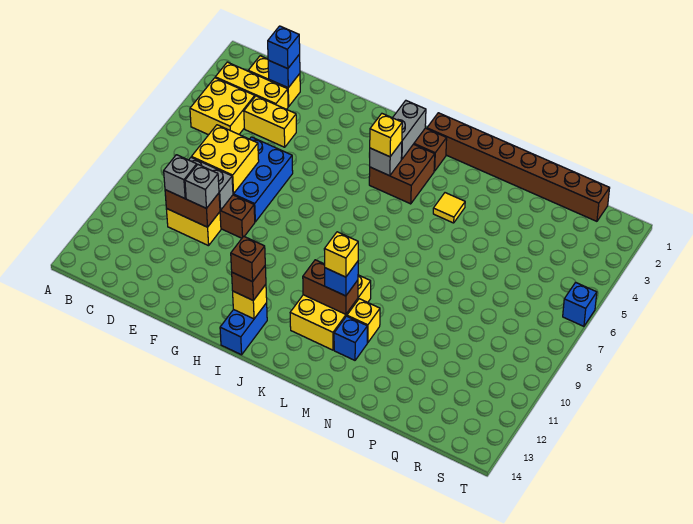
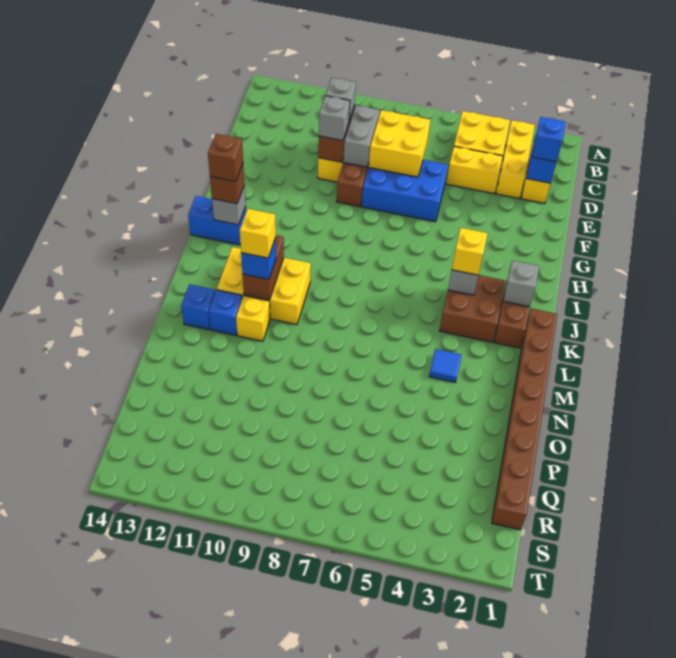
yellow 1x2 brick [244,96,296,147] -> yellow 1x2 brick turned to [446,146,503,194]
yellow 1x1 brick [233,285,267,319] -> grey 1x1 brick [212,185,246,225]
grey 1x2 brick [393,101,426,159] -> grey 1x1 brick [503,261,539,307]
yellow 1x1 tile [433,193,465,223] -> blue 1x1 tile [429,349,462,383]
blue 1x1 brick [563,282,597,326] -> blue 1x1 brick moved to [181,284,215,330]

